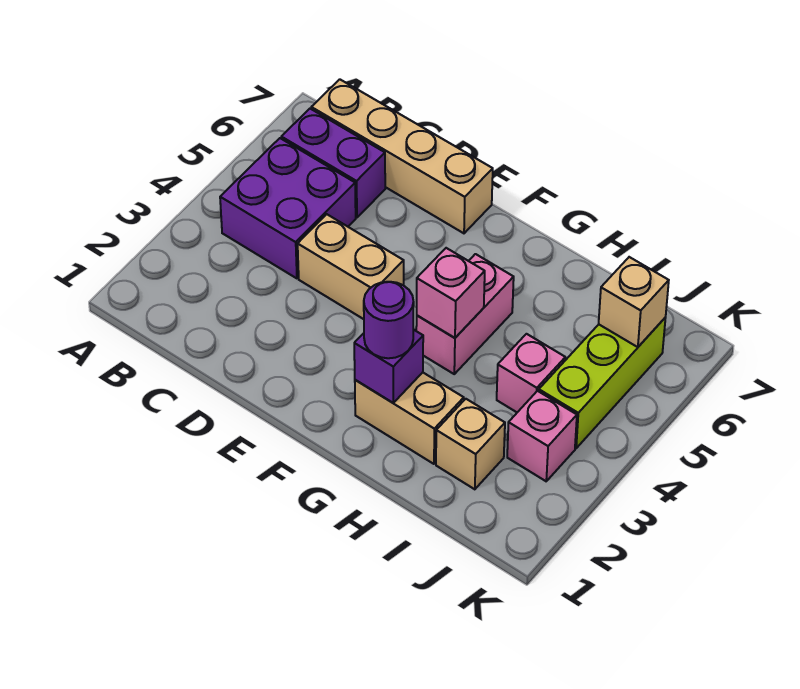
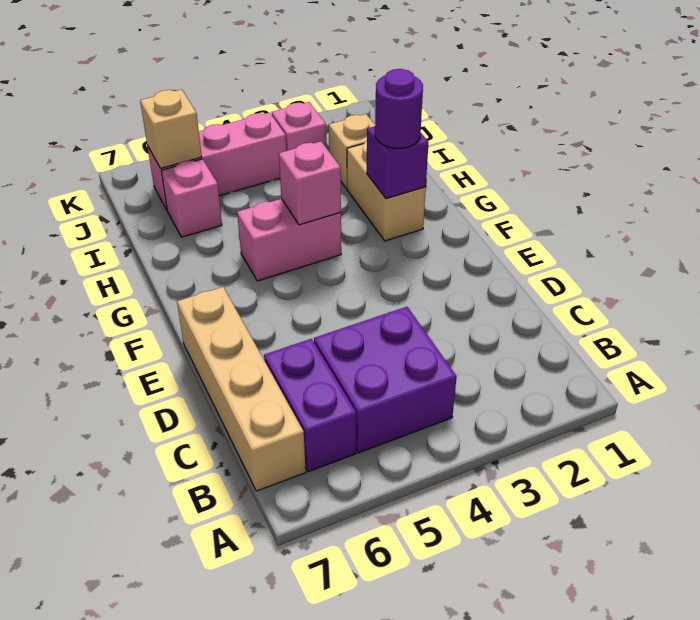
tan 1x2 brick [298,214,404,319] -> none
pink 1x1 brick [497,334,565,412] -> pink 1x1 brick moved to [161,159,222,237]
lime 1x3 brick [539,318,665,448] -> pink 1x3 brick [147,113,286,210]

